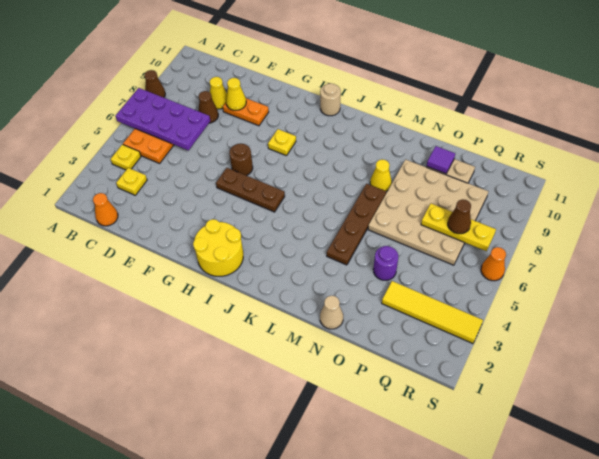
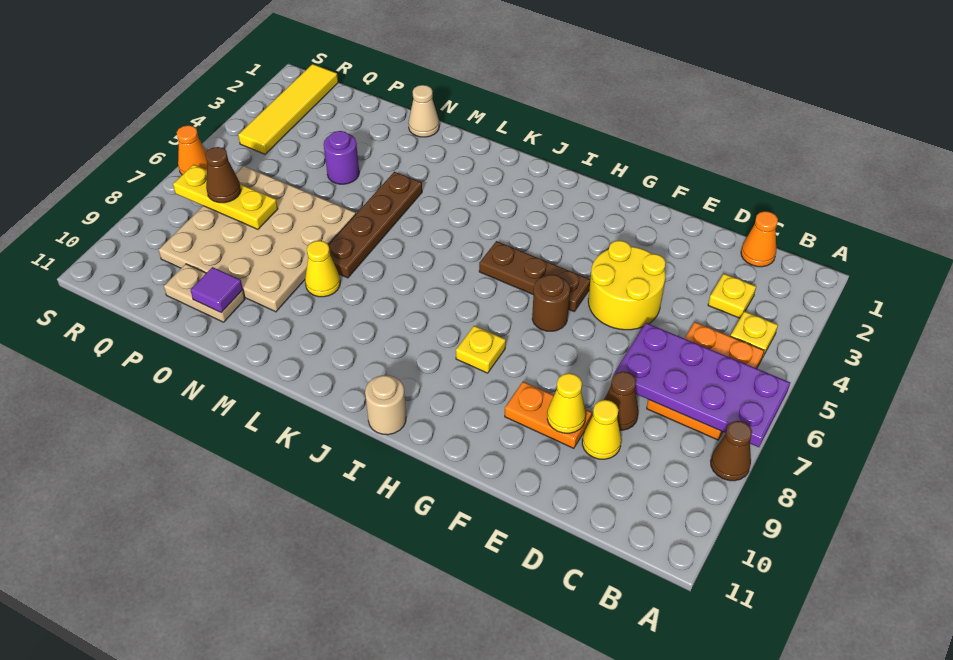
yellow 2x2 round brick [193,219,243,276] -> yellow 2x2 round brick moved to [588,241,666,330]
yellow 1x4 tile [382,281,483,344] -> yellow 1x4 tile turned to [238,64,338,154]

